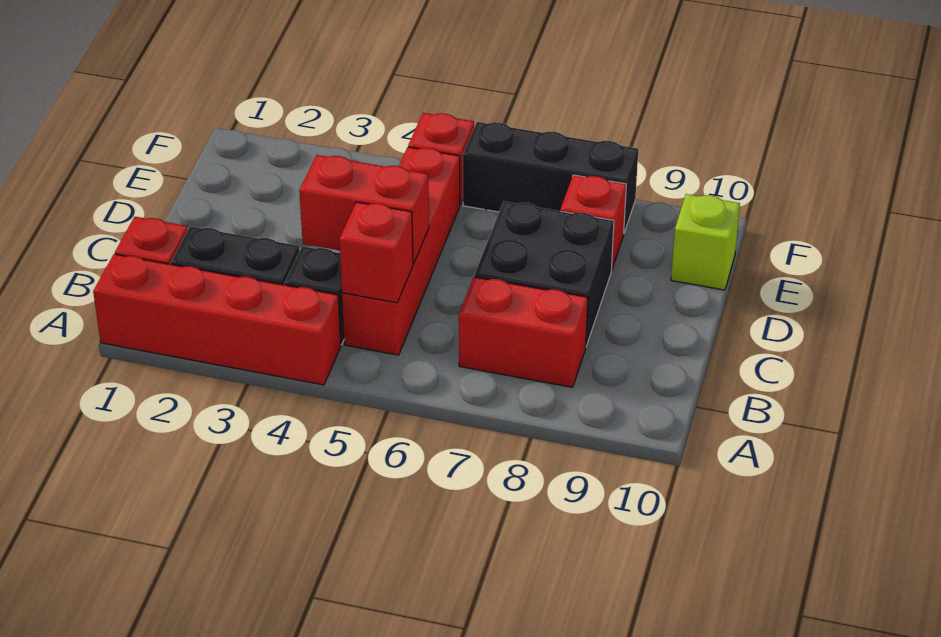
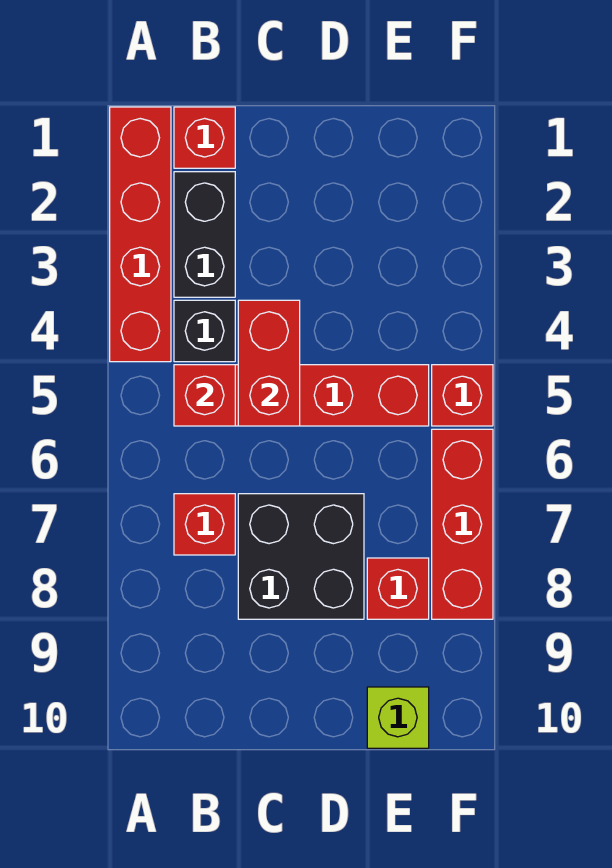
red 1x2 brick [459,277,588,387] -> red 1x1 brick [174,494,235,555]
black 1x3 brick [463,122,638,232] -> red 1x3 brick [432,429,493,619]

